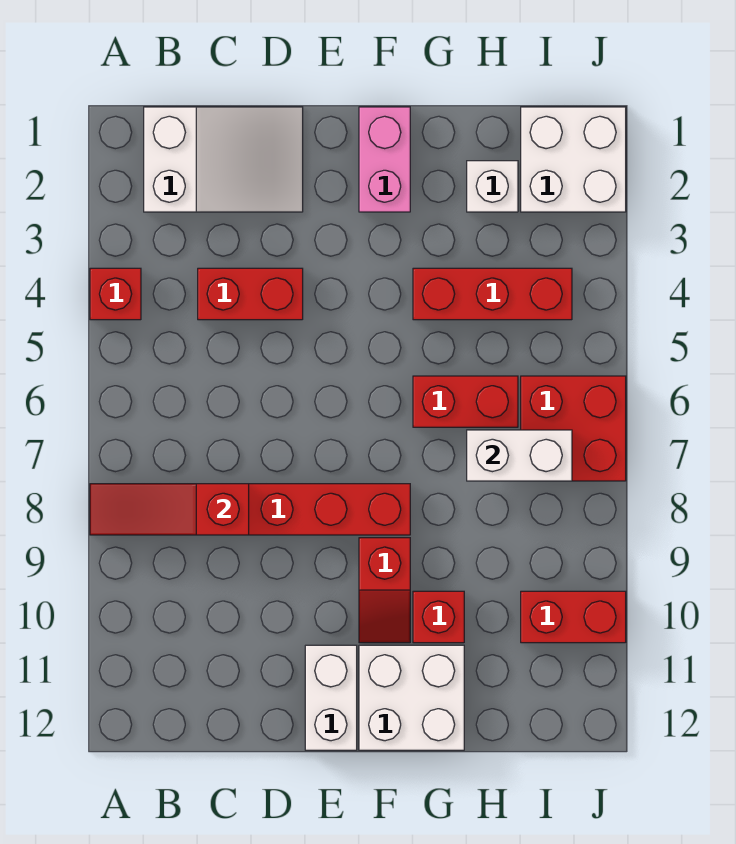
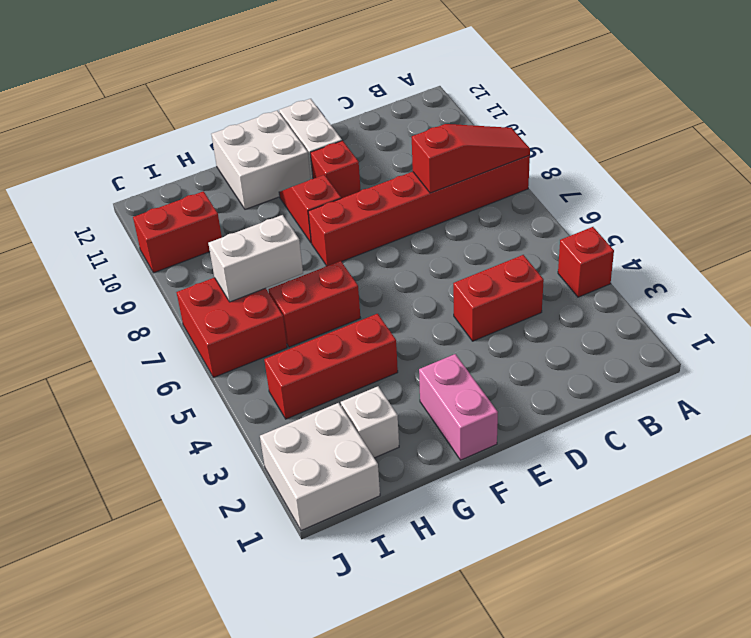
white 2x3 slope [144,107,303,212] -> none
red 1x1 brick [413,591,464,643] -> red 1x1 brick moved to [310,141,361,198]

